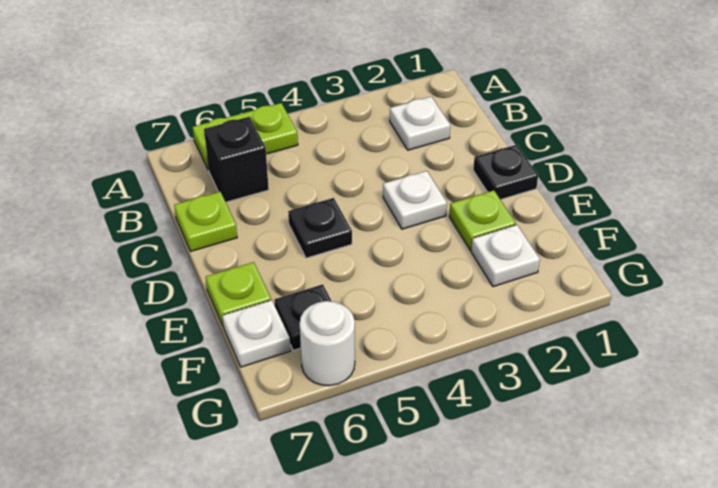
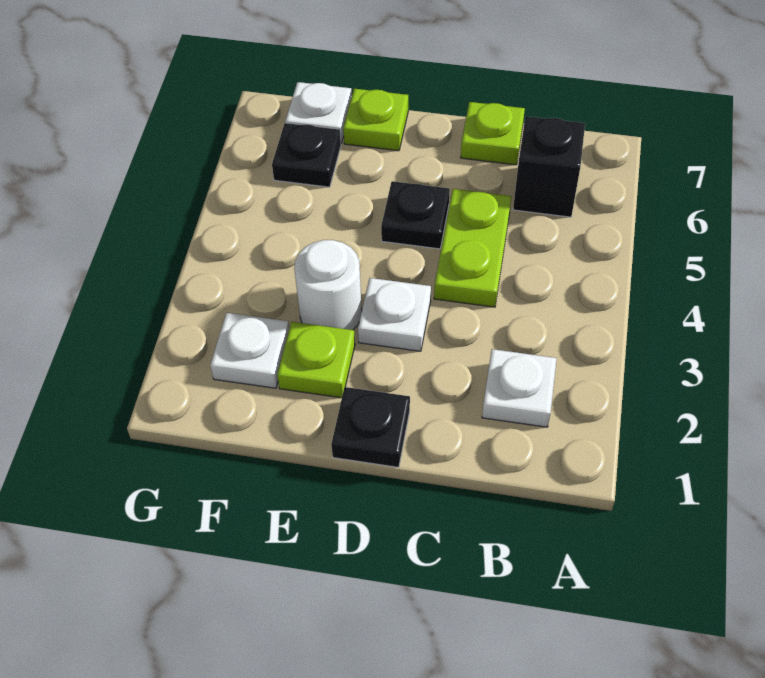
lime 1x2 plate [193,103,298,170] -> lime 1x2 plate moved to [434,189,511,307]
white 1x1 round brick [300,301,355,386] -> white 1x1 round brick moved to [294,240,362,330]

